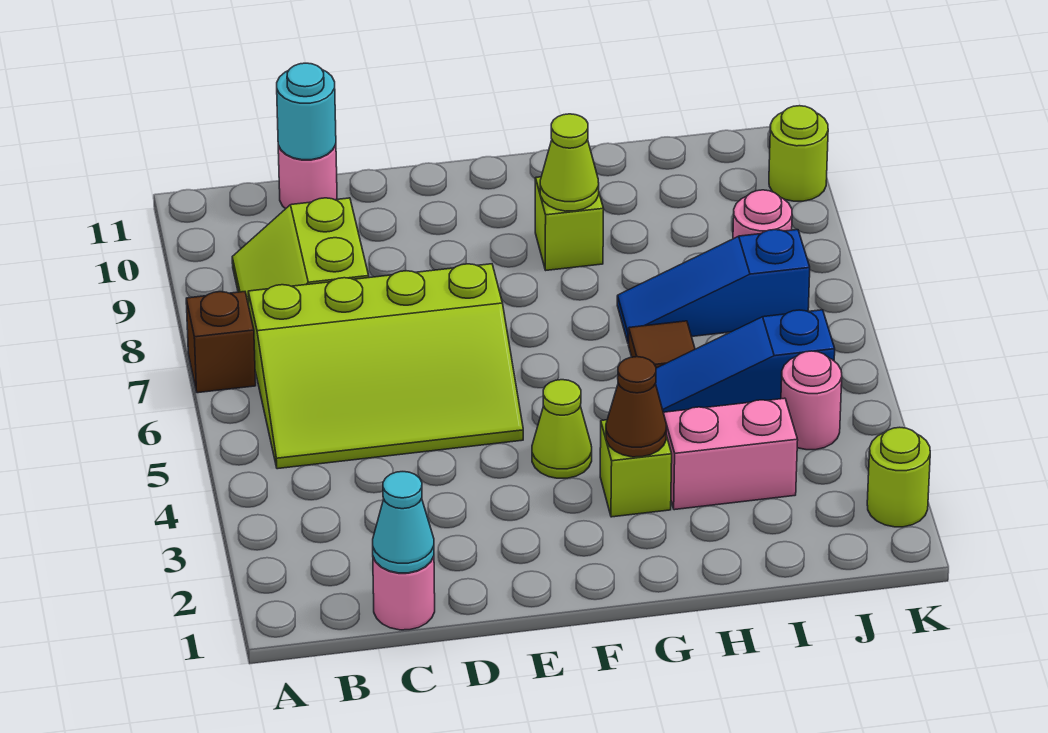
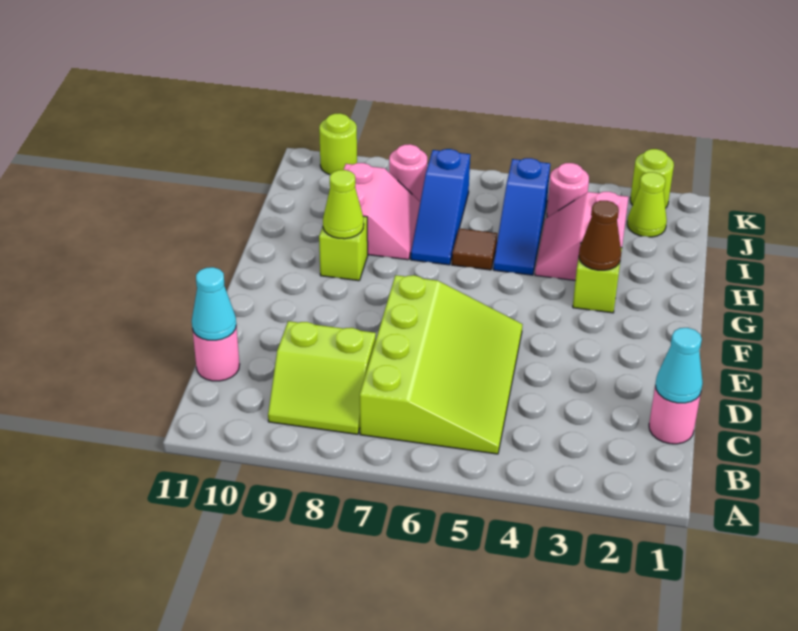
brown 1x1 brick [186,292,256,393] -> none
cyan 1x1 round brick [277,63,336,160] -> cyan 1x1 cone [192,267,236,340]
lime 1x1 cone [532,380,592,478] -> lime 1x1 cone moved to [627,172,667,237]
none -> pink 2x2 slope [343,163,420,260]

